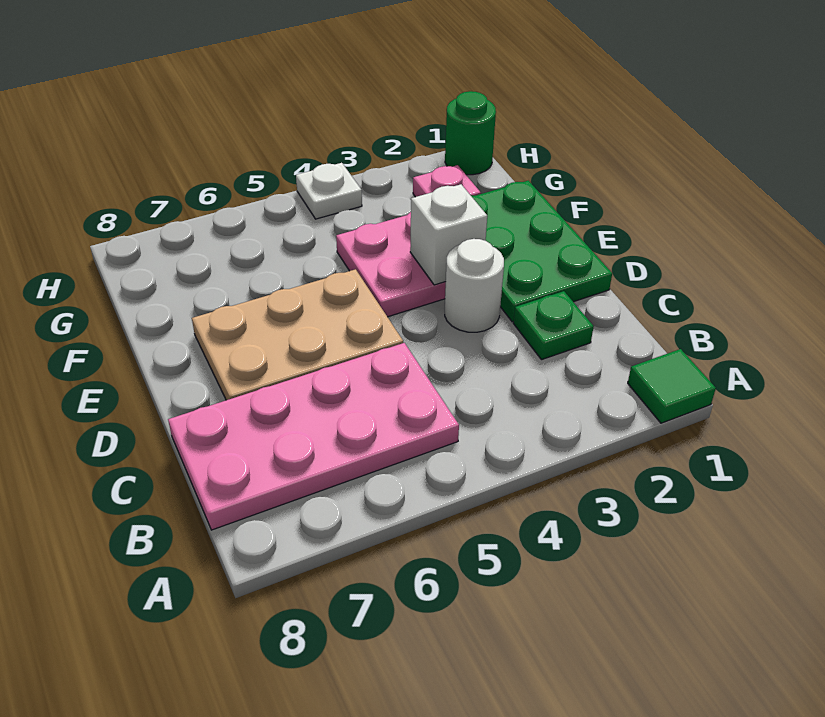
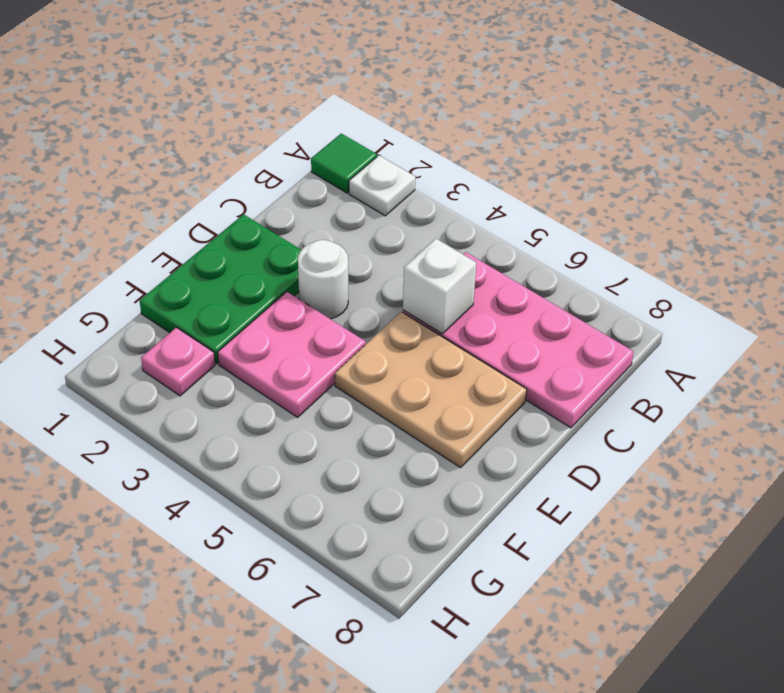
green 1x1 plate [513,291,594,360] -> none
white 1x1 brick [410,184,487,285] -> white 1x1 brick moved to [403,239,476,334]
green 1x1 round brick [445,91,496,175] -> none
white 1x1 plate [296,163,362,219] -> white 1x1 plate moved to [349,155,415,216]

